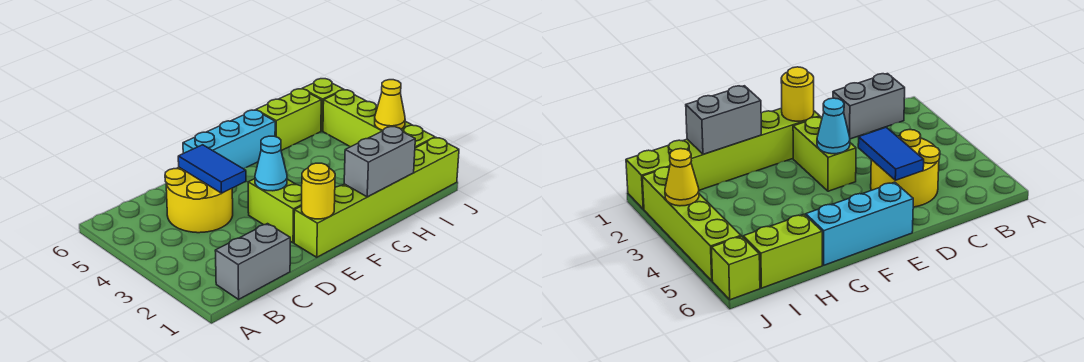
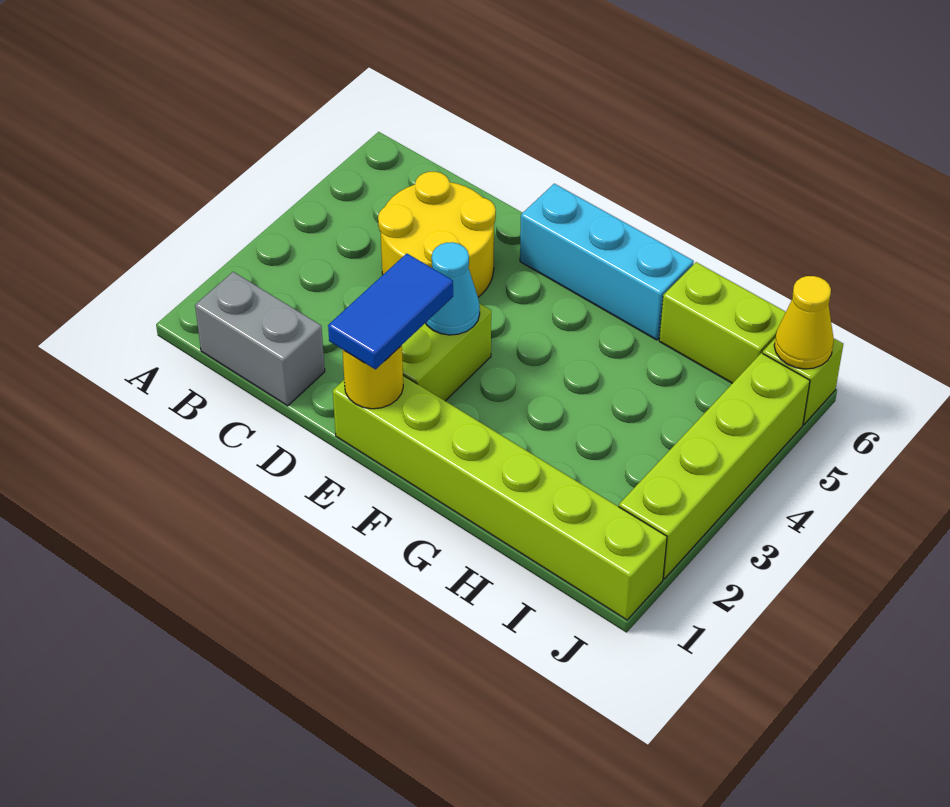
blue 1x2 tile [178,145,246,193] -> blue 1x2 tile moved to [328,254,453,369]
grey 1x2 brick [344,127,415,197] -> none
yellow 1x1 cone [375,80,405,130] -> yellow 1x1 cone moved to [774,276,834,369]

